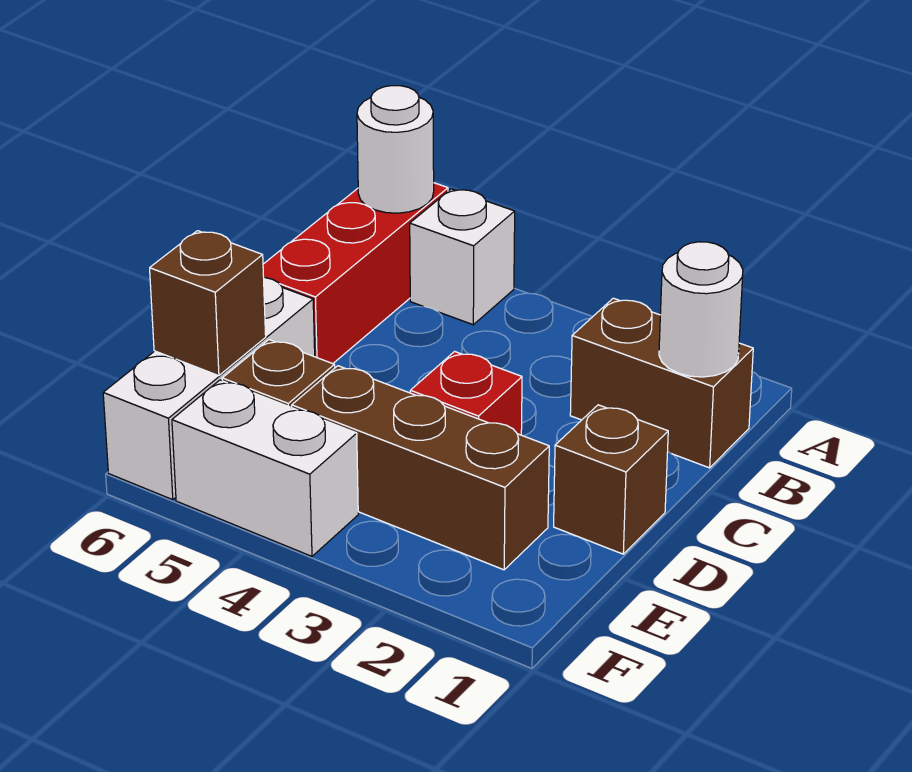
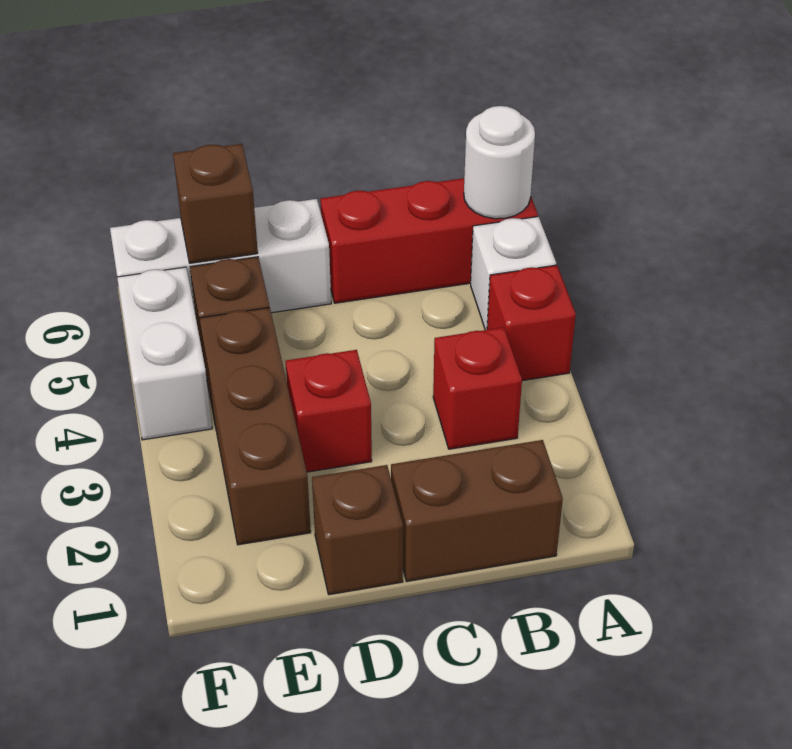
none -> red 1x1 brick [487,265,576,381]
brown 1x2 brick [570,298,753,468] -> brown 1x2 brick turned to [391,440,563,581]
white 1x1 round brick [659,242,743,377] -> none
none -> red 1x1 brick [433,327,522,449]

